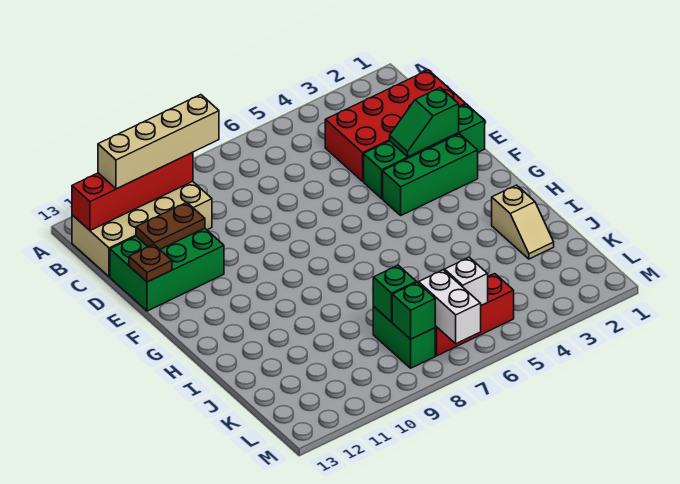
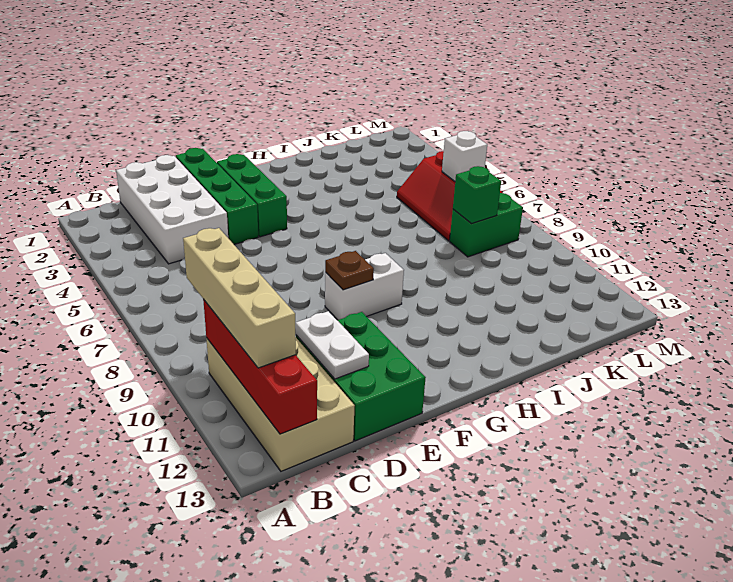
red 2x4 brick [325,70,466,181] -> white 2x4 brick [116,155,228,264]
brown 1x2 plate [136,202,205,249] -> white 1x2 plate [295,311,369,379]
green 1x2 slope [390,88,459,157] -> none
brown 1x1 plate [129,245,172,282] -> brown 1x1 plate moved to [325,251,374,290]
tan 1x2 slope [492,185,554,259] -> none
white 1x2 brick [419,270,481,344] -> white 1x2 brick moved to [325,253,404,320]
green 1x1 brick [392,282,435,339] -> none

